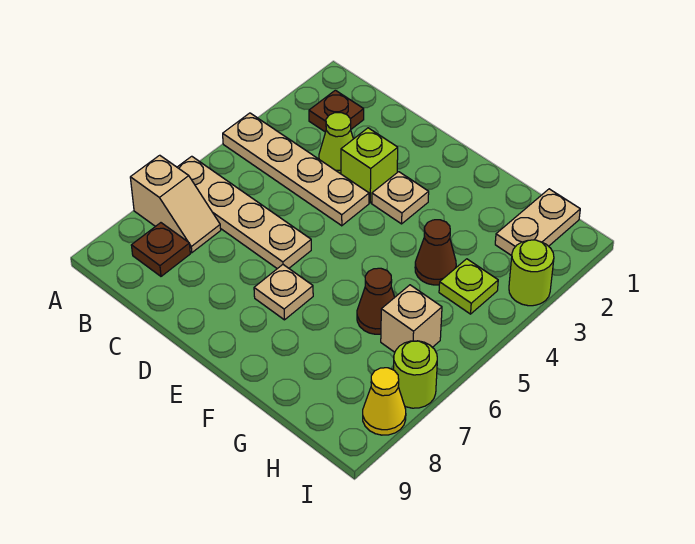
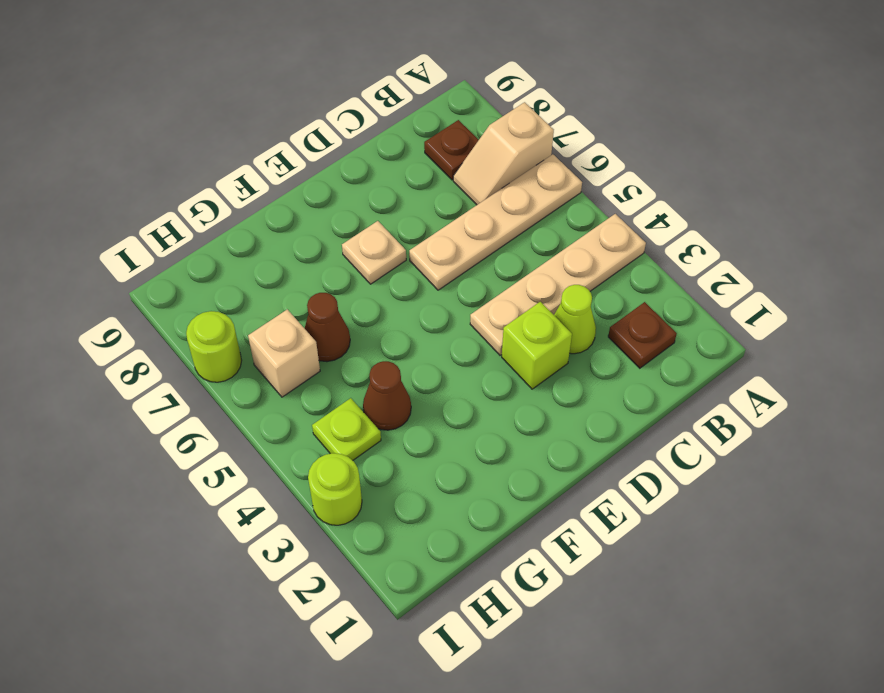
tan 1x1 plate [372,172,429,224] -> none
tan 1x2 plate [495,189,580,256] -> none
yellow 1x1 cone [363,368,406,435] -> none

